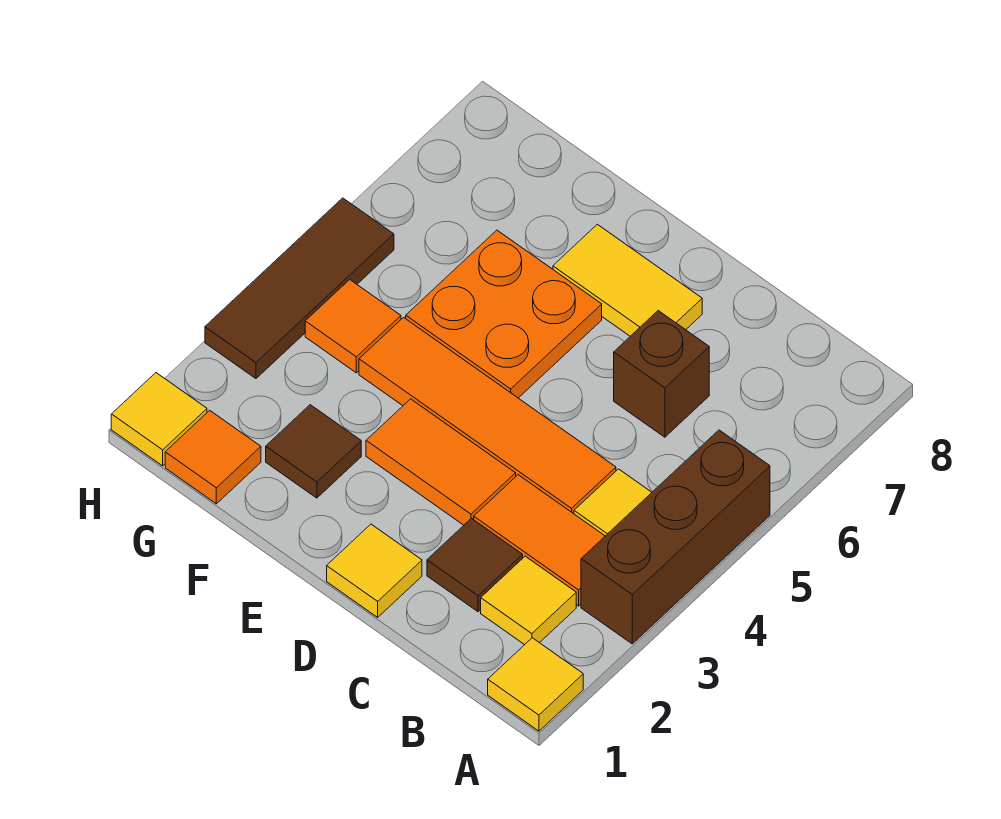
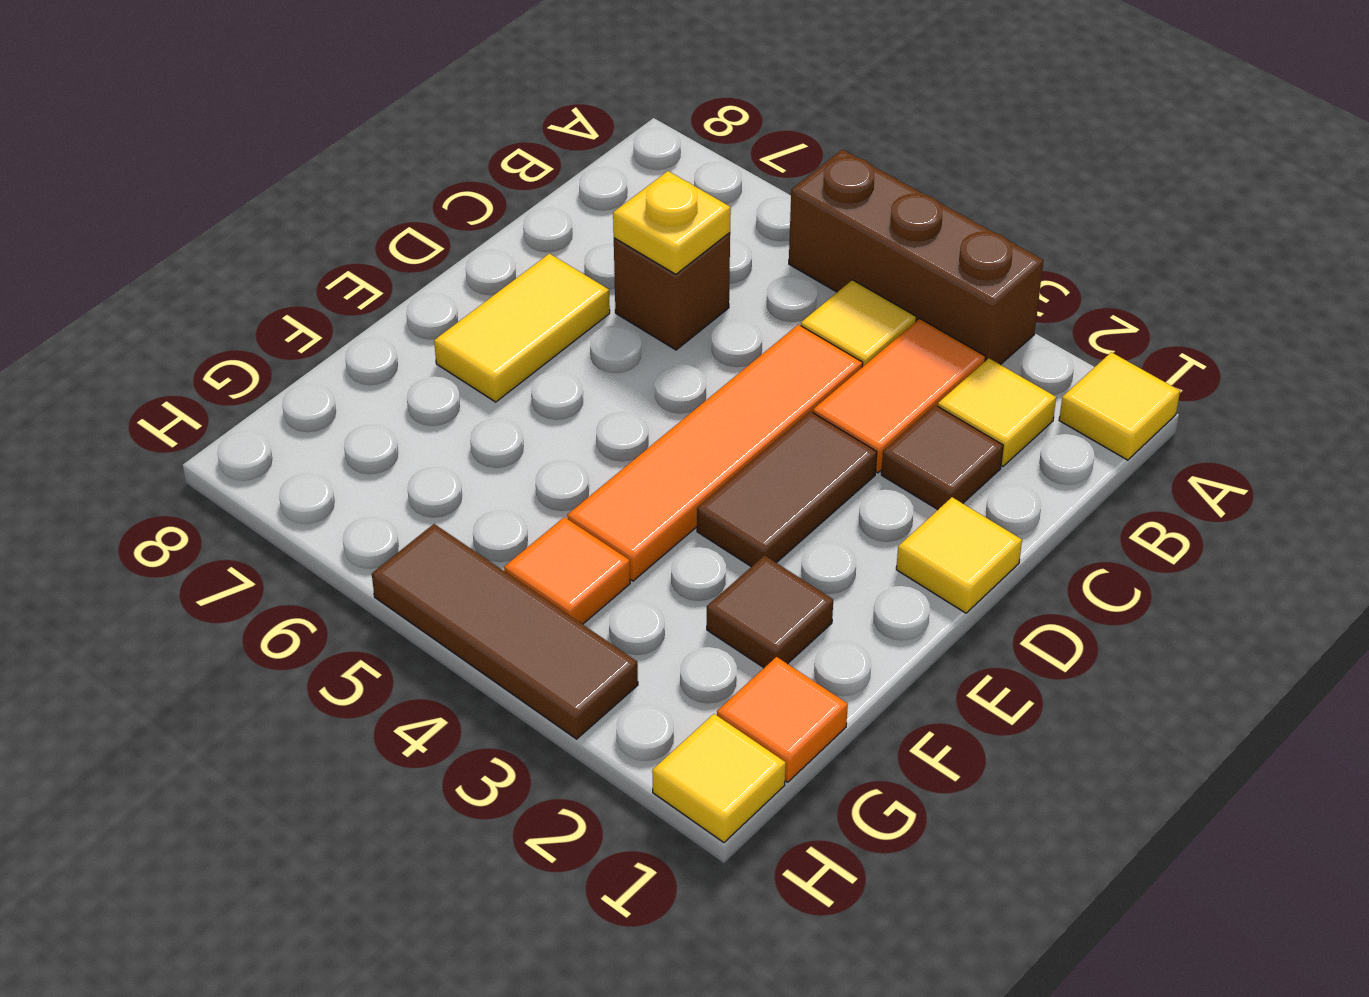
none -> yellow 1x1 plate [613,171,731,274]
orange 1x2 tile [366,399,516,525] -> brown 1x2 tile [697,412,877,567]
orange 2x2 plate [406,230,602,398] -> none

